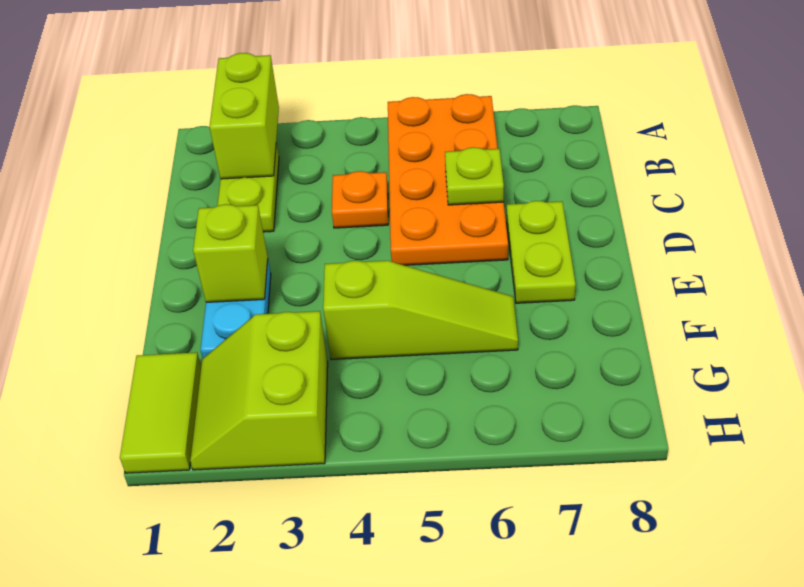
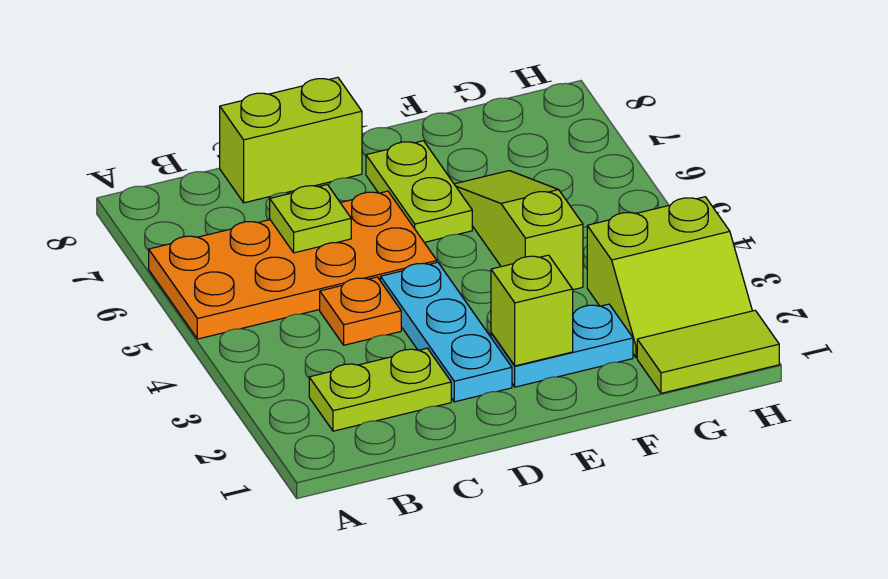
lime 1x2 brick [209,53,279,179] -> lime 1x2 brick moved to [220,77,362,203]
none -> cyan 1x3 plate [380,262,512,402]
lime 1x2 plate [507,201,576,303] -> lime 1x2 plate turned to [366,141,472,242]

